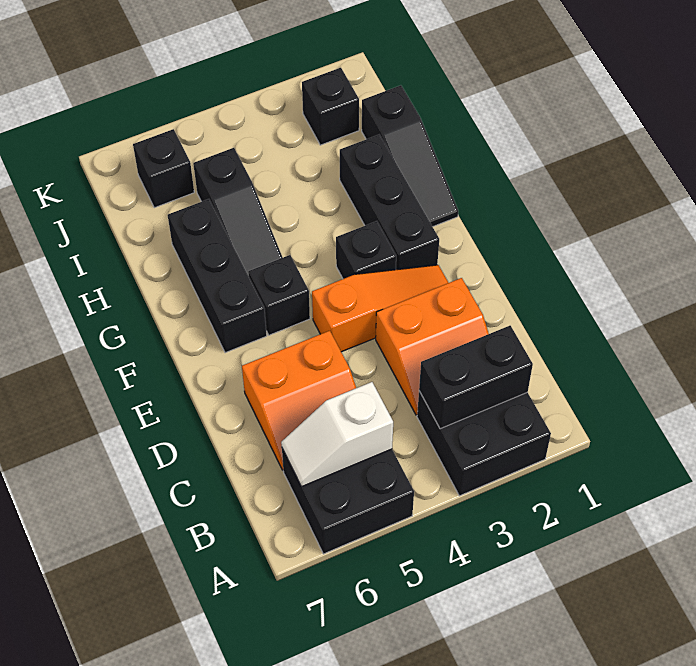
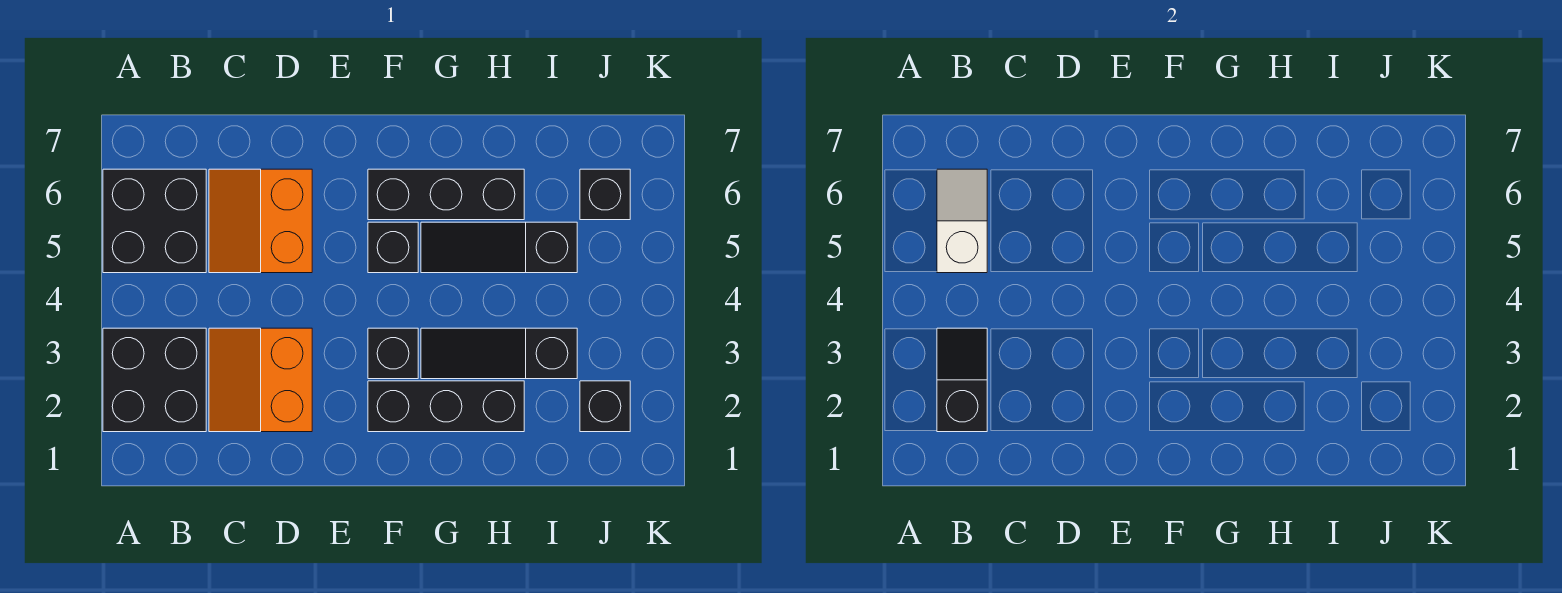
black 1x2 brick [419,326,533,429] -> black 1x2 slope [937,328,987,432]
orange 1x3 slope [312,265,449,352] -> none
black 1x3 slope [362,85,458,227] -> black 1x3 slope moved to [421,328,577,379]

